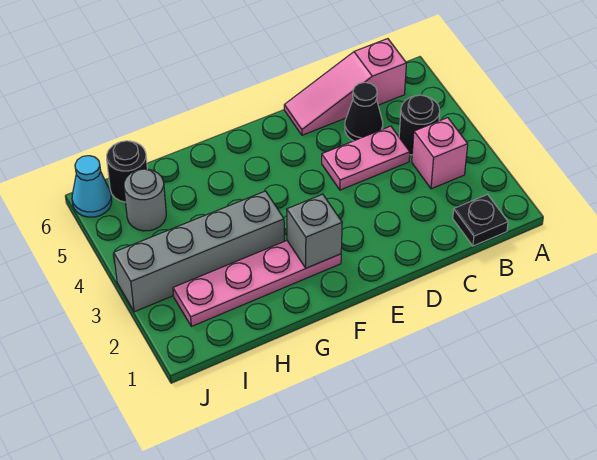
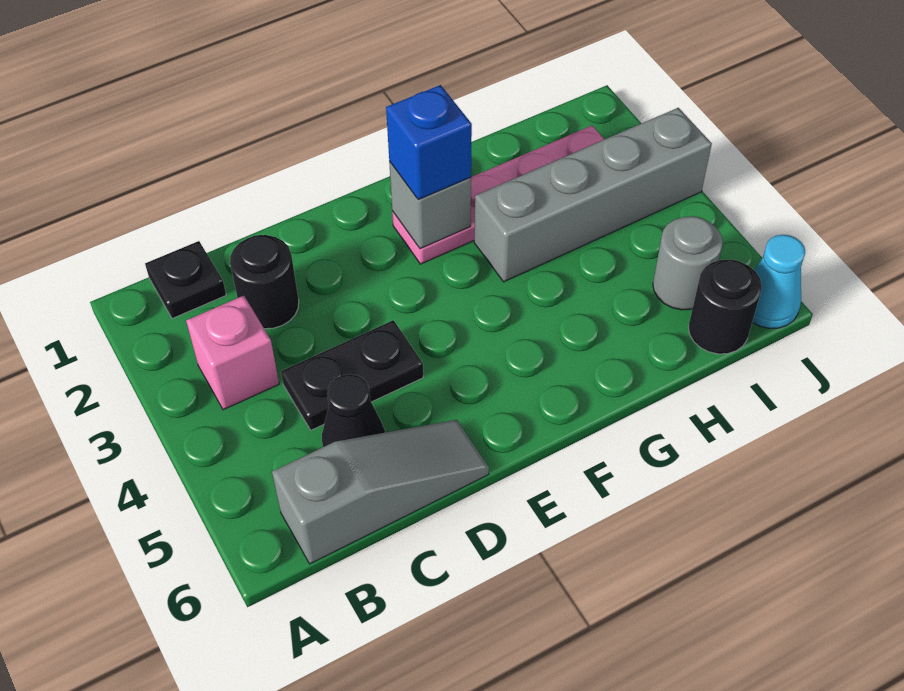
black 1x1 round brick [399,95,440,155] -> black 1x1 round brick moved to [230,235,299,329]
pink 1x3 slope [284,39,406,135] -> grey 1x3 slope [272,420,489,564]
pink 1x2 plate [322,126,410,190] -> black 1x2 plate [281,320,423,430]
none -> blue 1x1 brick [386,85,472,200]

